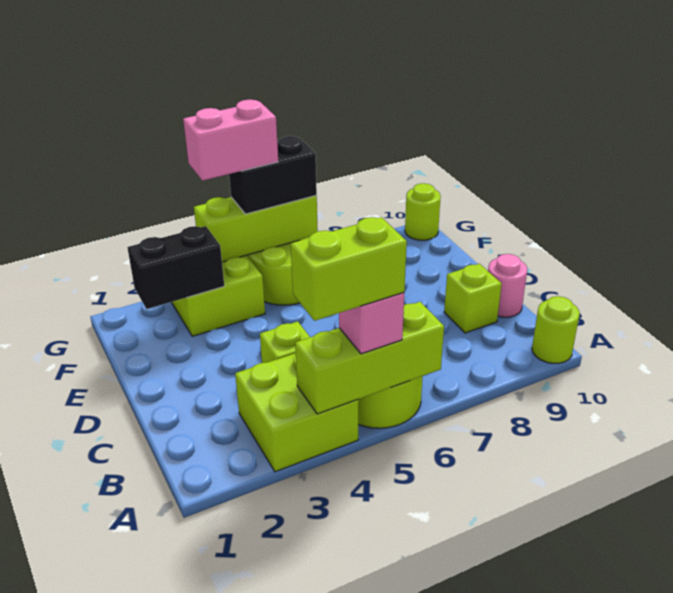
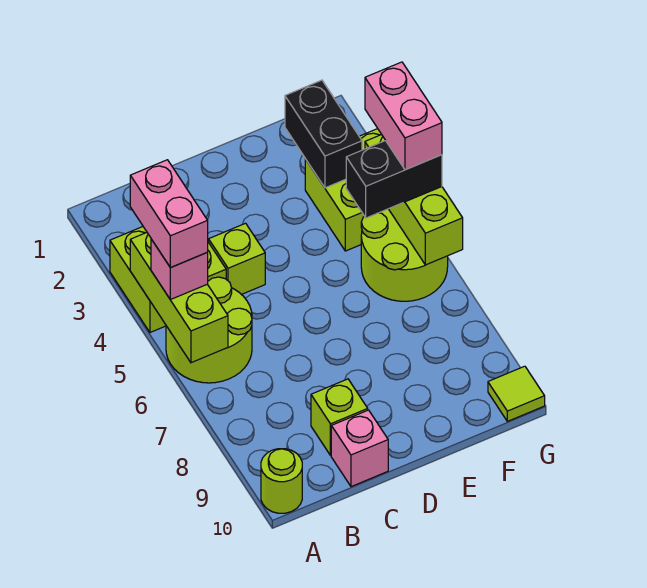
lime 1x2 brick [291,217,407,321] -> pink 1x2 brick [130,160,208,268]
pink 1x1 round brick [488,254,527,317] -> pink 1x1 brick [331,410,388,487]
black 1x2 brick [229,136,317,214] -> black 1x2 brick turned to [346,141,442,218]
lime 1x1 round brick [405,183,441,240] -> lime 1x1 tile [488,366,545,421]

